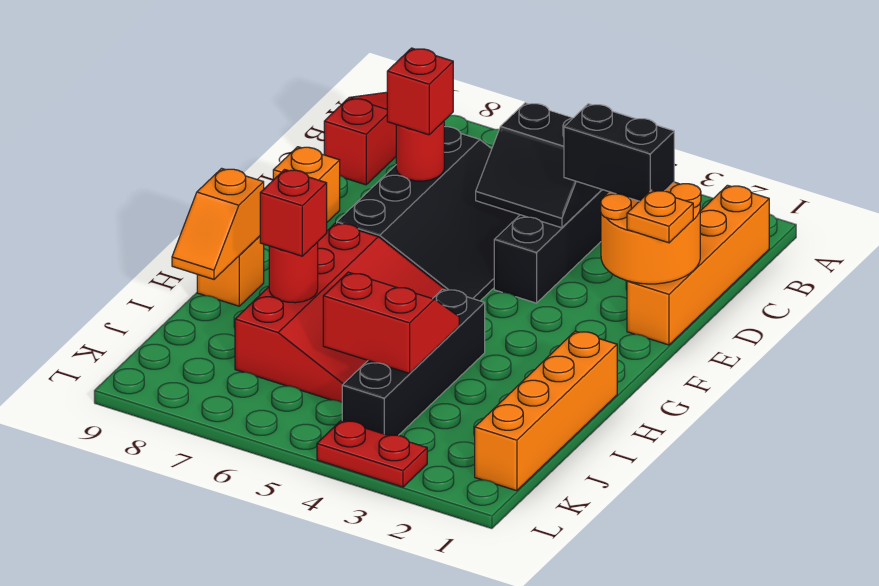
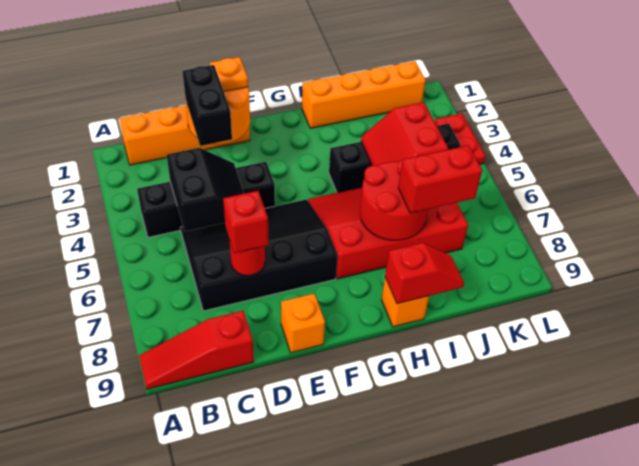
orange 1x2 slope [172,168,264,279] -> red 1x2 slope [385,243,464,304]
red 1x1 round brick [269,242,318,303] -> red 2x2 round brick [360,160,428,240]
red 1x1 brick [260,170,327,256] -> red 1x2 brick [398,145,482,213]

